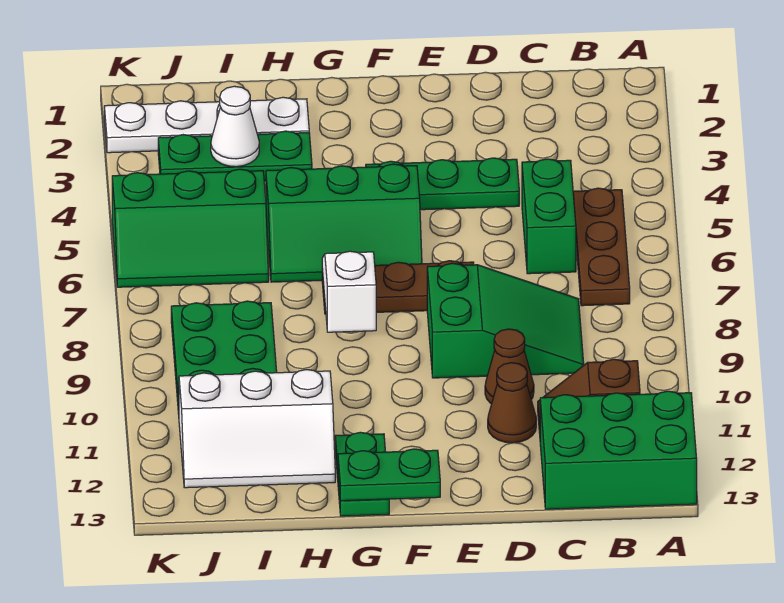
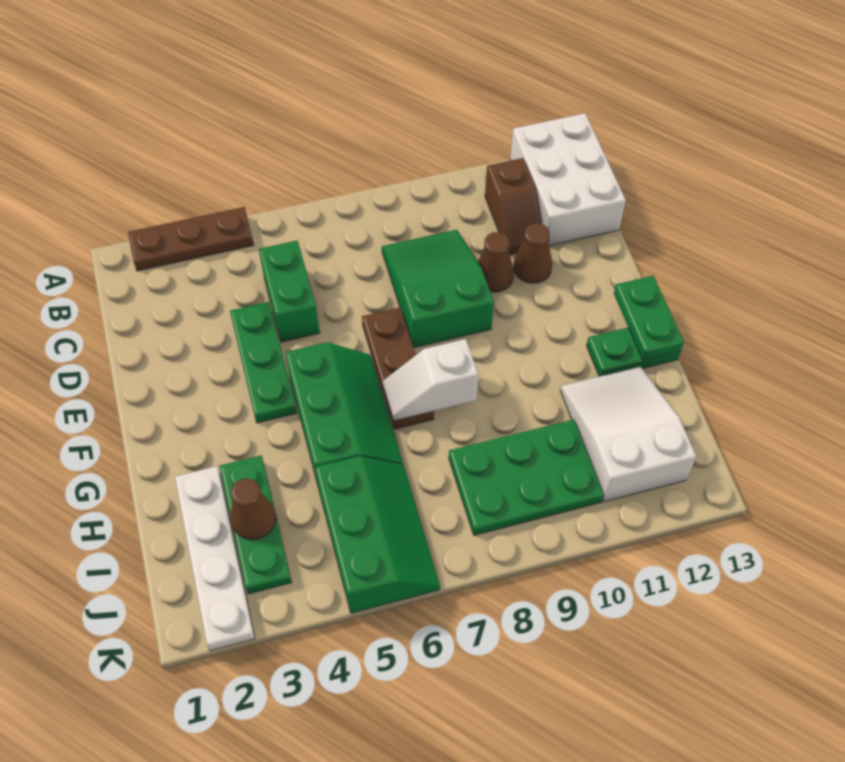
green 2x3 brick [540,391,697,509] -> white 2x3 brick [510,113,626,246]
brown 1x3 plate [573,188,630,306] -> brown 1x3 plate moved to [128,207,254,271]
green 1x2 brick [522,159,576,274] -> green 1x2 brick turned to [259,241,320,342]
white 2x3 slope [179,370,335,488] -> white 2x3 slope turned to [560,367,696,502]
white 1x1 cone [211,86,259,167] -> brown 1x1 cone [231,479,276,540]

